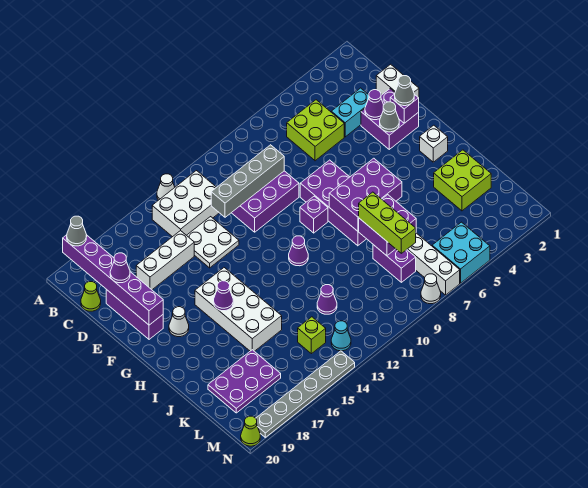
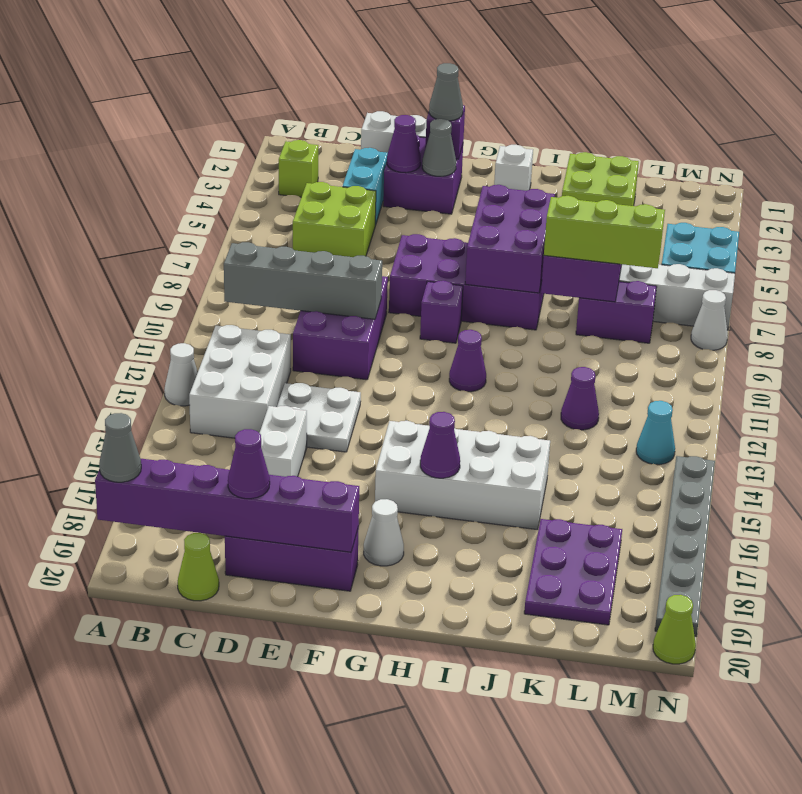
grey 1x4 brick [211,145,284,217] -> grey 1x4 brick turned to [224,242,382,319]
white 1x3 brick [136,230,194,290] -> white 1x2 brick [260,406,307,477]
lime 1x1 brick [298,317,326,354] -> lime 1x1 brick moved to [279,140,318,197]

